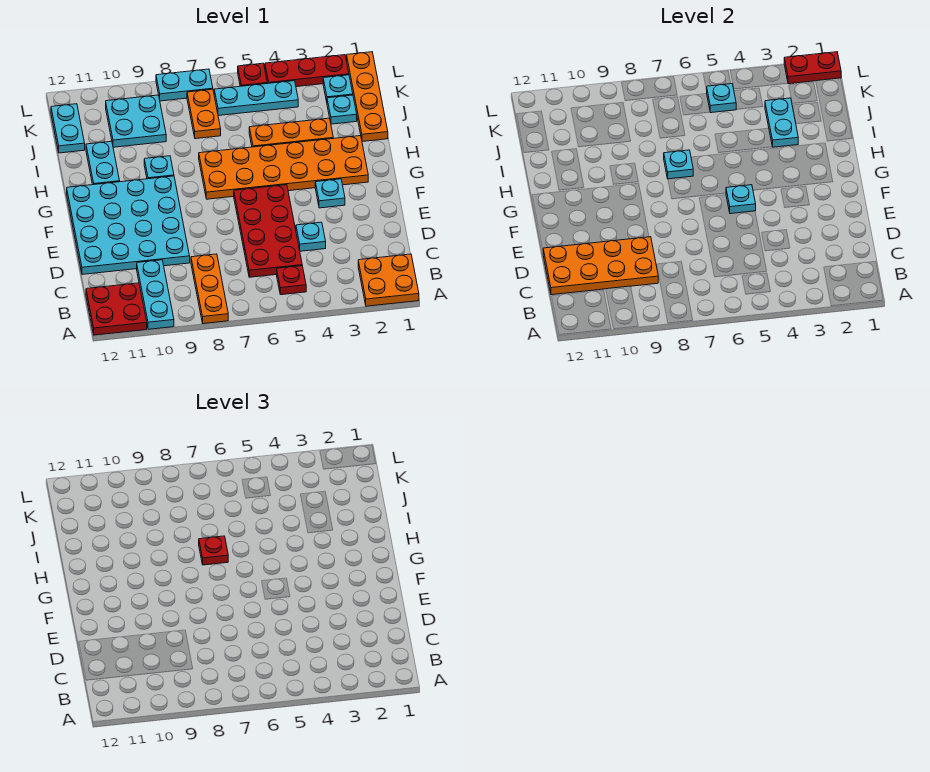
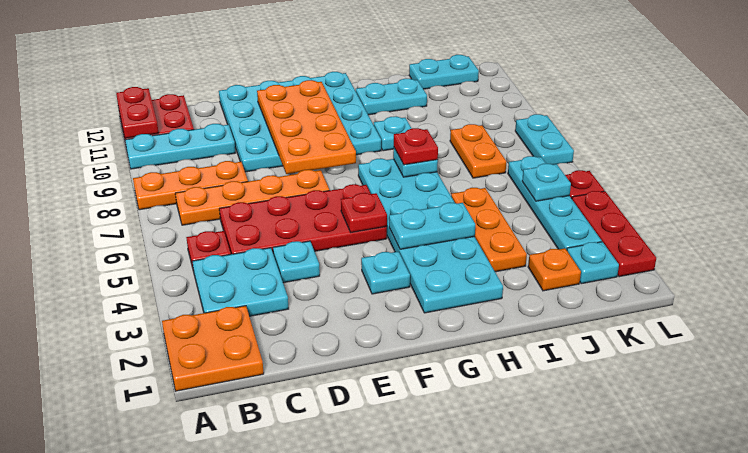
orange 2x4 plate [543,237,658,295] -> orange 2x4 plate moved to [257,80,356,174]
cyan 1x1 plate [726,185,756,214] -> red 1x1 plate [341,193,387,232]
orange 2x6 plate [199,136,368,199] -> cyan 2x6 plate [358,159,503,313]
orange 1x4 plate [347,52,388,142] -> orange 1x4 plate moved to [175,170,329,225]
cyan 1x2 plate [765,98,798,147] -> cyan 1x2 plate moved to [389,203,475,249]
cyan 1x1 plate [327,95,357,124] -> orange 1x1 plate [528,248,581,291]
orange 1x2 plate [187,89,221,139] -> orange 1x2 plate turned to [450,124,506,178]
cyan 2x2 plate [106,95,166,147] -> cyan 2x2 plate moved to [192,248,289,316]
cyan 1x3 plate [214,81,298,116] -> cyan 1x4 plate [508,156,602,250]
red 1x2 plate [784,52,841,84] -> red 1x2 plate moved to [116,87,159,138]

